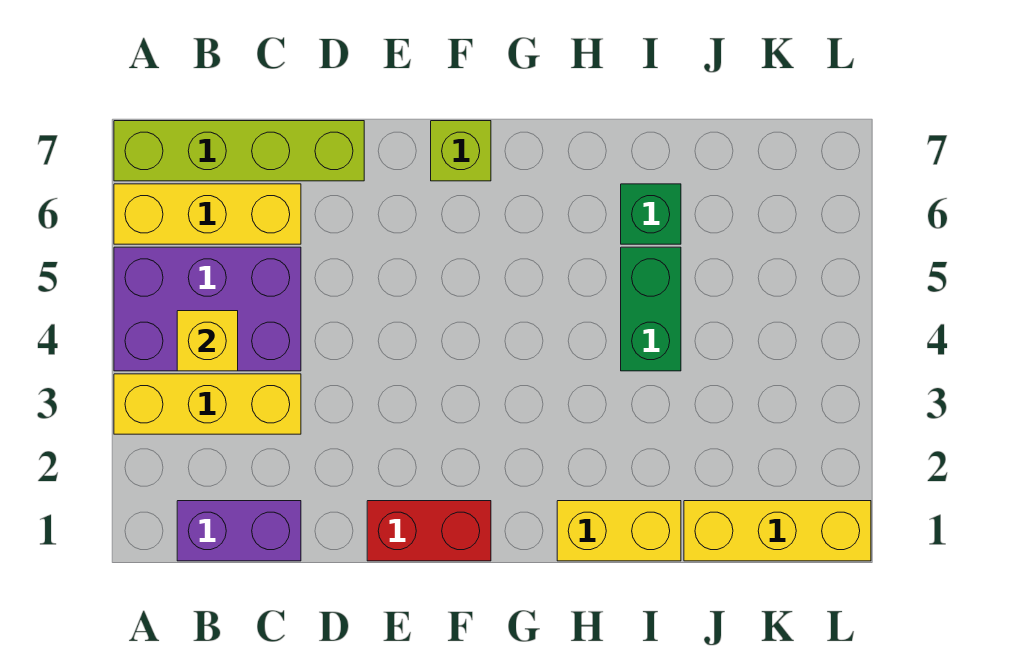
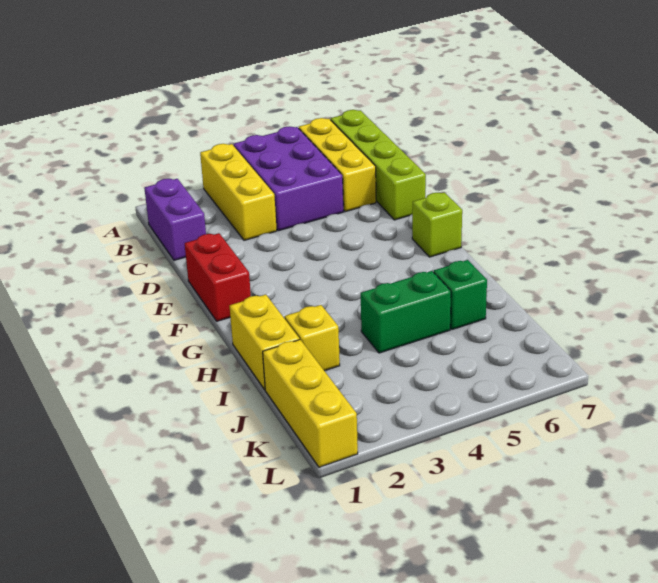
yellow 1x1 brick [177,311,238,371] -> yellow 1x1 brick moved to [285,305,340,371]

